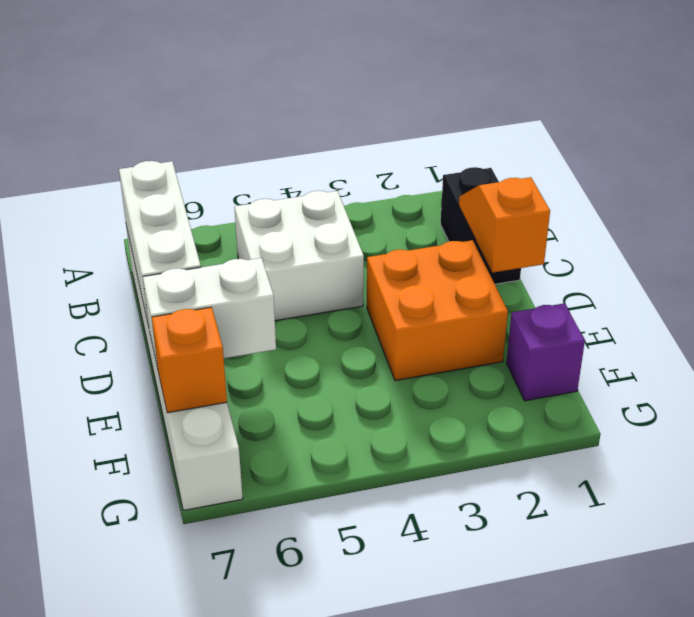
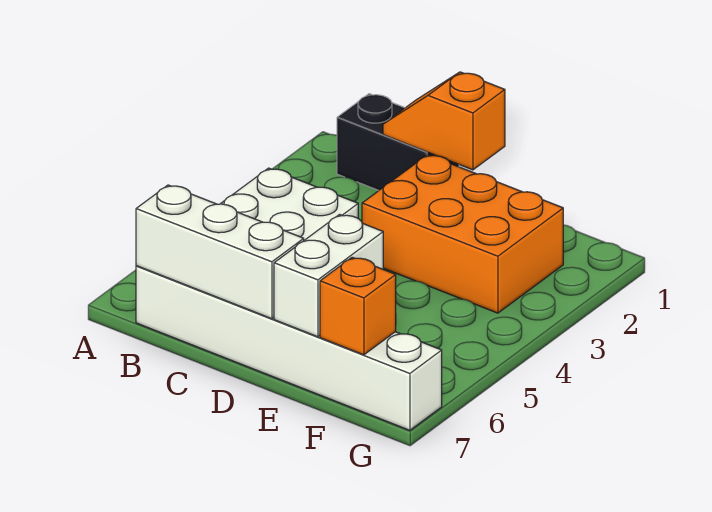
orange 2x2 brick [367,240,508,381] -> orange 2x3 brick [362,155,563,313]
purple 1x1 brick [507,303,585,401] -> none

